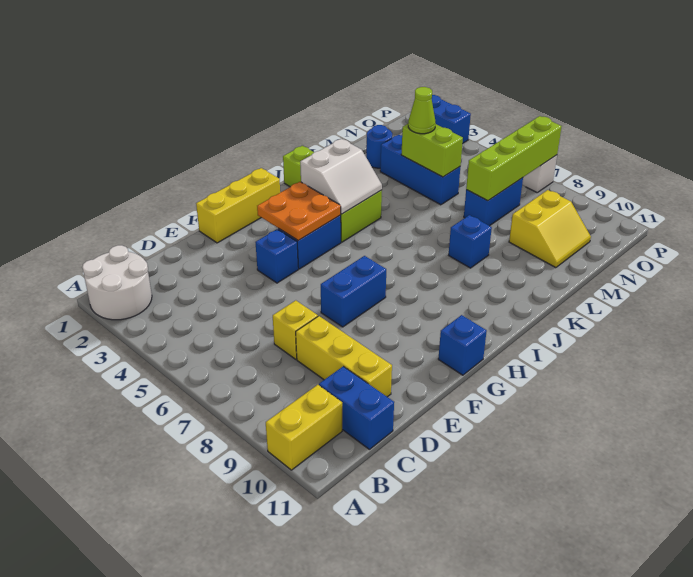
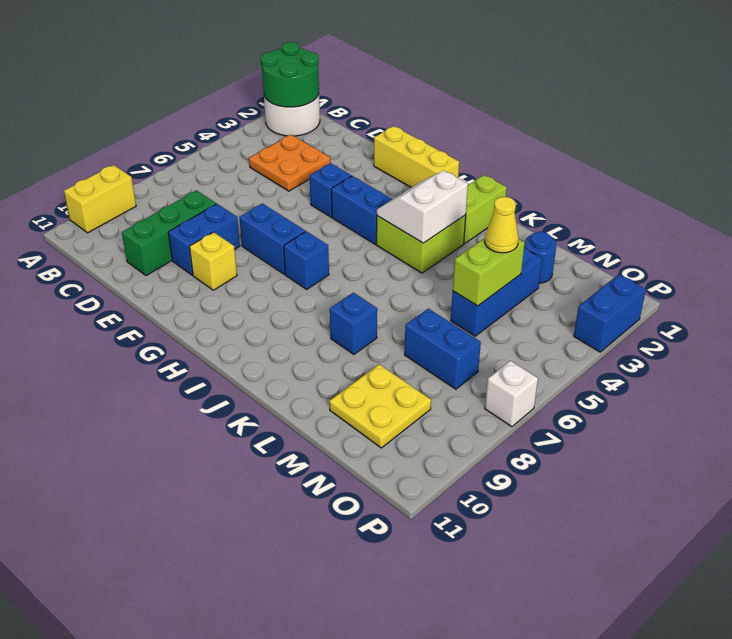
none -> green 2x2 round brick [261,42,319,107]
yellow 1x2 brick [266,385,342,470] -> yellow 1x2 brick turned to [64,165,136,233]
blue 1x2 brick [319,366,394,449] -> blue 1x2 brick moved to [168,204,240,275]
yellow 1x1 brick [273,300,318,359] -> yellow 1x1 brick moved to [189,232,237,290]
yellow 1x3 brick [296,316,392,397] -> green 1x3 brick [122,190,216,276]
orange 2x2 plate [257,182,341,240] -> orange 2x2 plate moved to [249,135,331,191]
blue 1x1 brick [438,315,487,375] -> blue 1x1 brick moved to [284,231,329,289]
white 2x2 slope [300,139,382,214] -> white 2x2 slope turned to [377,170,468,243]
lime 1x1 cone [408,87,436,134] -> yellow 1x1 cone [485,197,519,253]
lime 1x4 brick [466,116,562,201] -> none
yellow 2x2 slope [509,190,591,268] -> yellow 2x2 plate [329,364,431,448]

